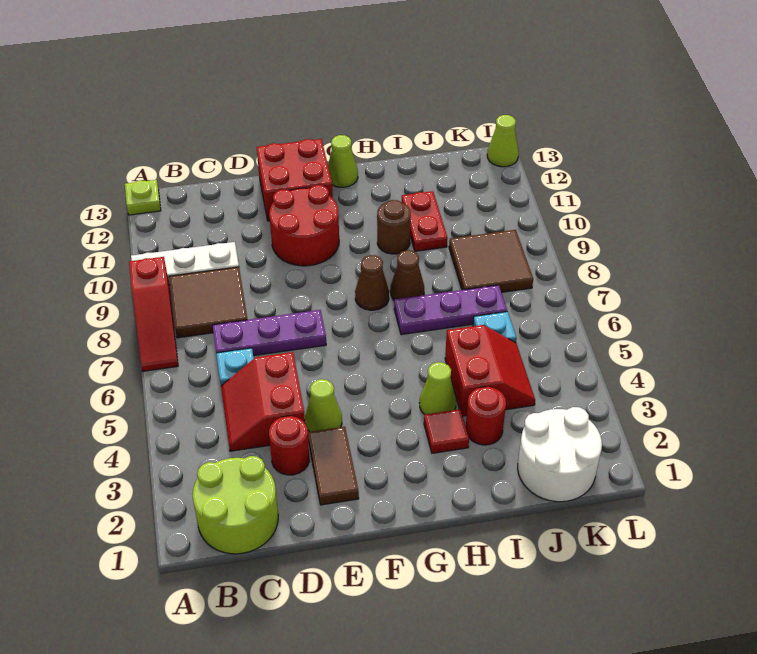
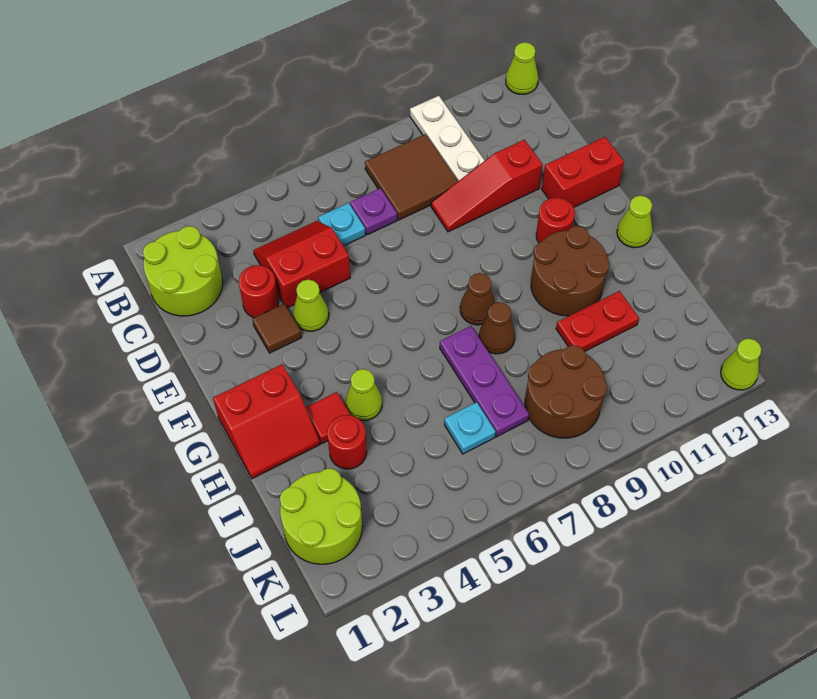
red 1x3 slope [129,257,178,371] -> red 1x3 slope moved to [431,140,543,232]
lime 1x1 plate [125,180,161,215] -> lime 1x1 cone [506,42,538,94]
purple 1x3 plate [213,310,326,356] -> purple 1x1 plate [350,188,397,235]
brown 1x2 tile [308,427,359,505] -> brown 1x1 tile [252,304,302,353]
red 2x2 round brick [269,185,339,266] -> red 1x1 round brick [536,198,575,243]
red 2x2 brick [257,139,333,221] -> red 1x2 brick [542,137,624,207]
brown 1x1 round brick [377,200,411,254] -> brown 2x2 round brick [531,226,610,316]
red 2x2 slope [445,325,535,416] -> red 2x2 slope moved to [213,364,320,479]
white 2x2 round brick [518,407,602,502] -> lime 2x2 round brick [280,468,362,564]
brown 2x2 tile [449,230,533,292] -> brown 2x2 round brick [525,345,607,438]

